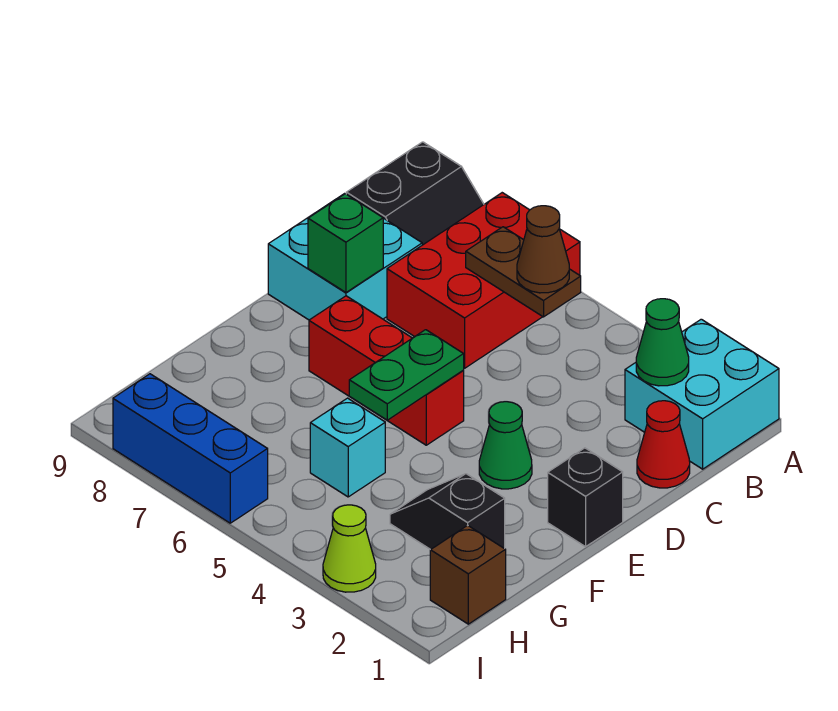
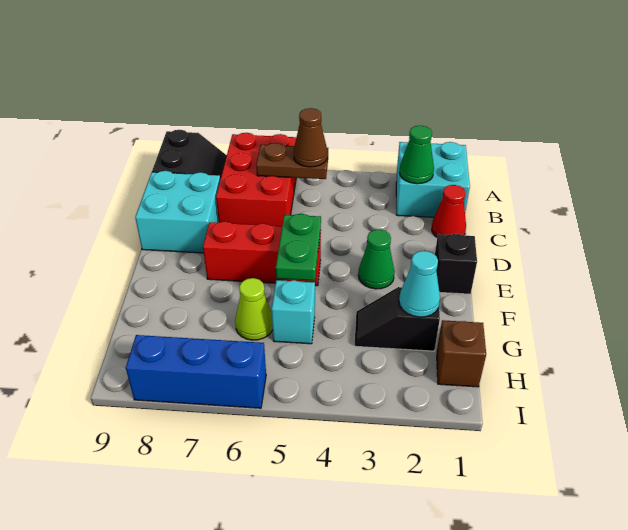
green 1x1 brick [308,194,383,292] -> none
none -> cyan 1x1 cone [399,251,440,317]
lime 1x1 cone [323,505,376,592] -> lime 1x1 cone moved to [235,278,273,340]

